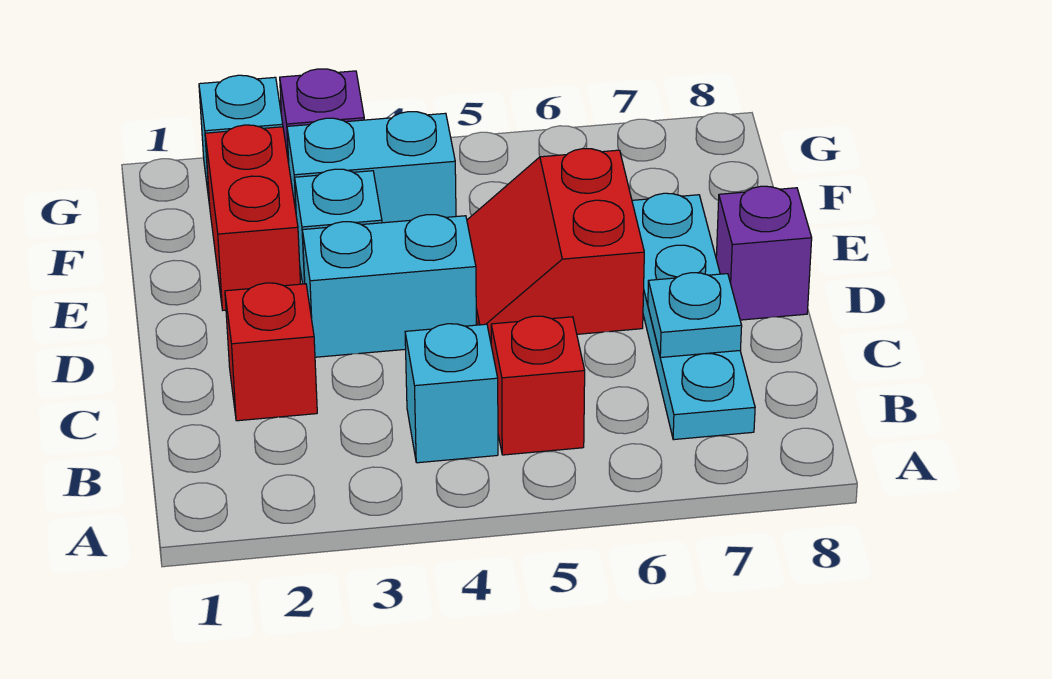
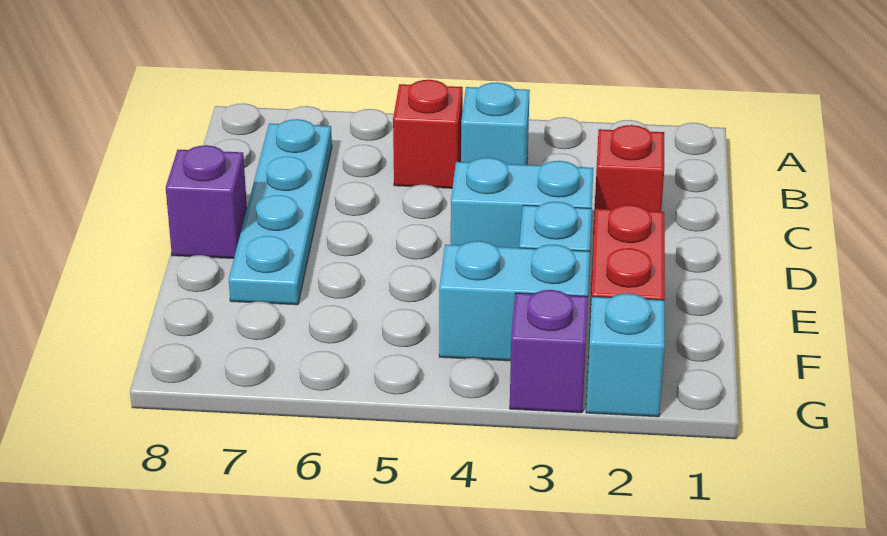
cyan 1x1 plate [648,273,742,357] -> none
red 2x2 slope [467,149,644,342] -> none

